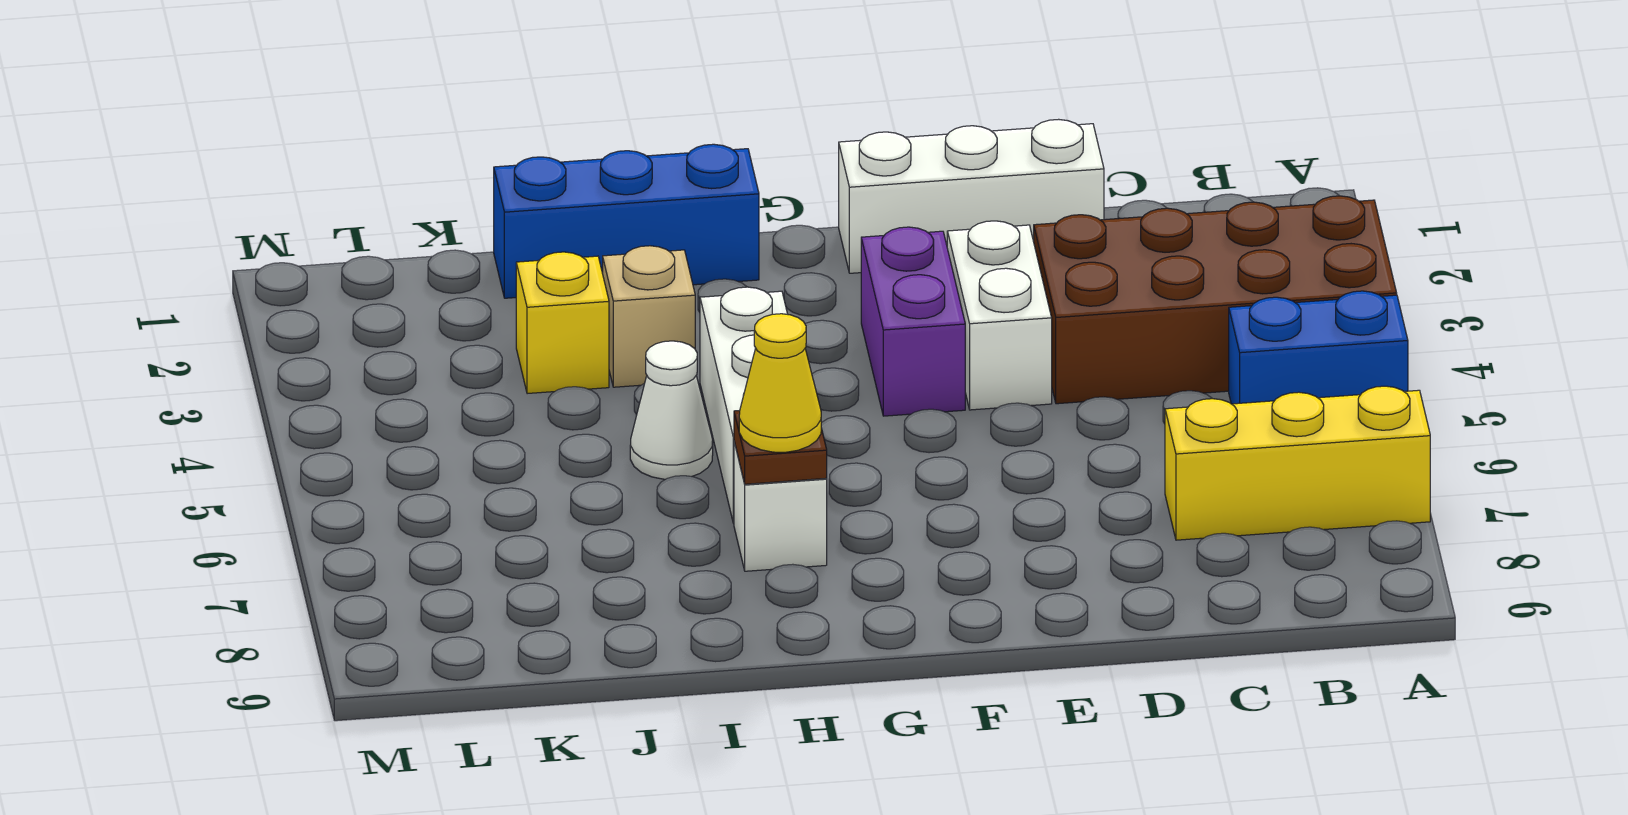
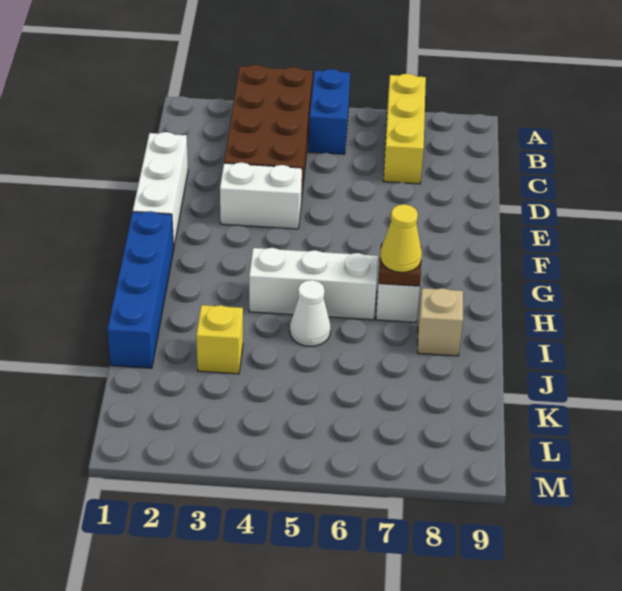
purple 1x2 brick [861,227,965,416] -> none
blue 1x3 brick [494,144,759,298] -> blue 1x4 brick [107,211,174,368]
tan 1x1 brick [603,246,695,387] -> tan 1x1 brick moved to [417,288,463,356]

